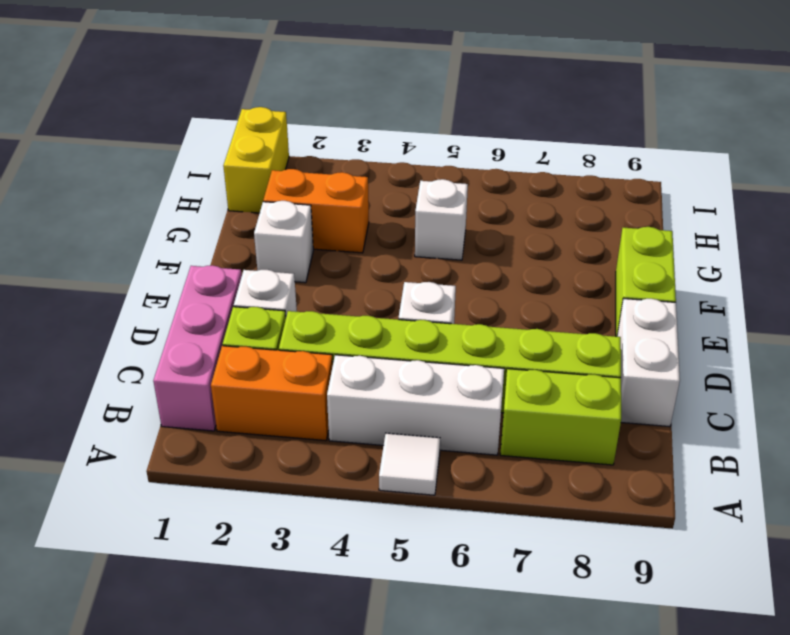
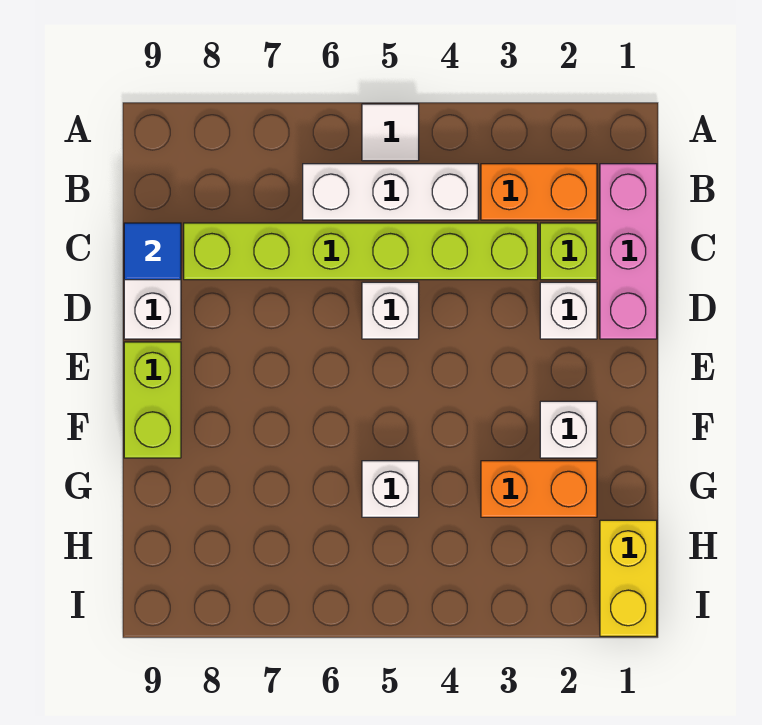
lime 1x2 brick [500,369,621,465] -> none
none -> blue 1x1 tile [124,223,181,280]

